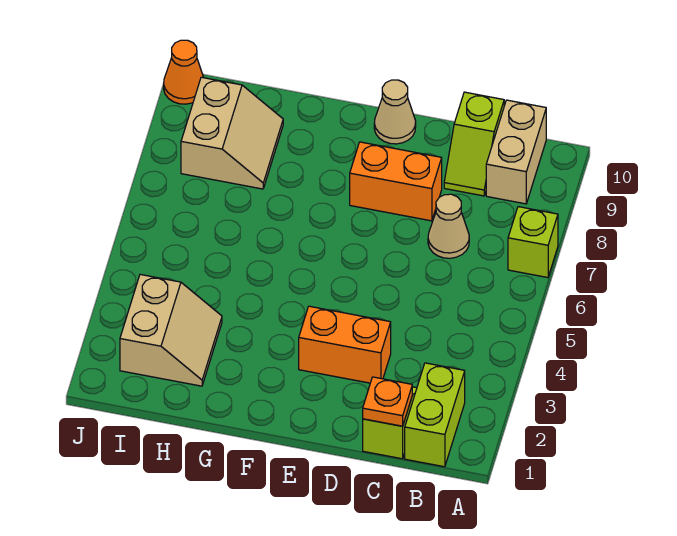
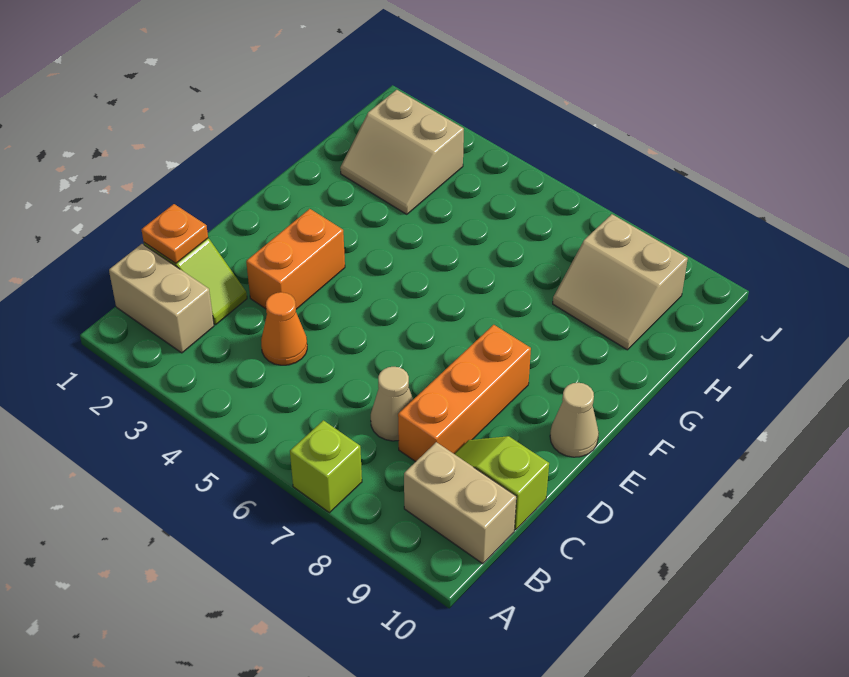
lime 1x2 brick [405,363,465,467] -> tan 1x2 brick [109,244,214,353]
orange 1x2 brick [350,142,442,221] -> orange 1x3 brick [398,325,531,462]
orange 1x1 cone [164,40,204,104] -> orange 1x1 cone moved to [261,292,307,365]

